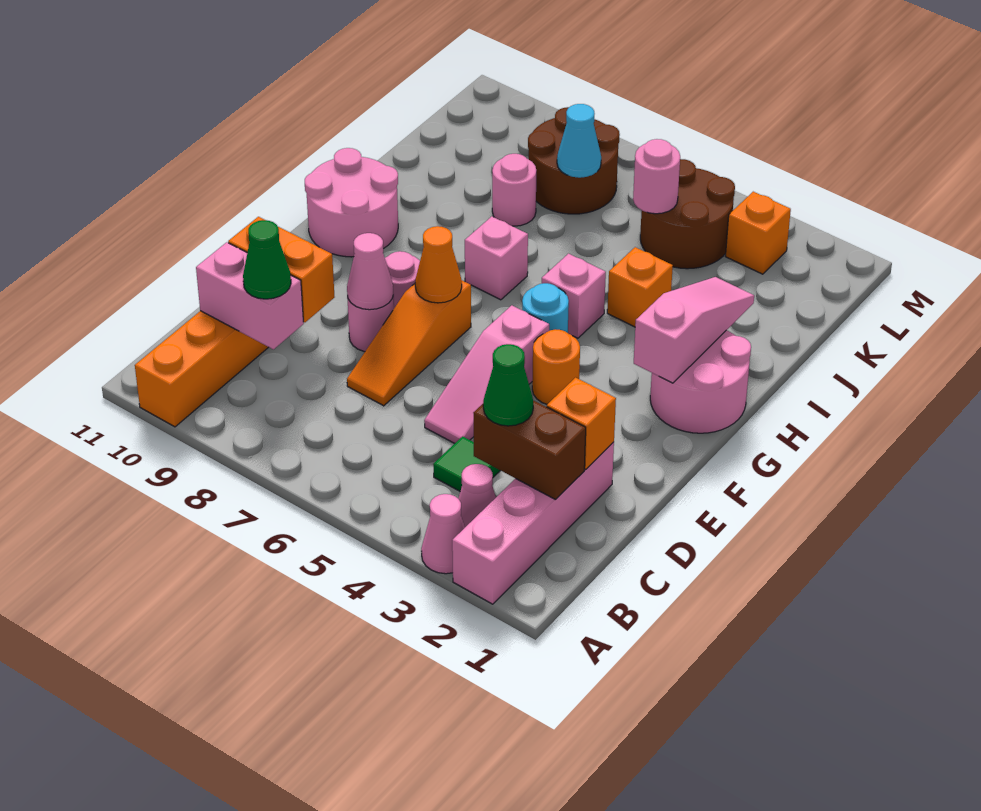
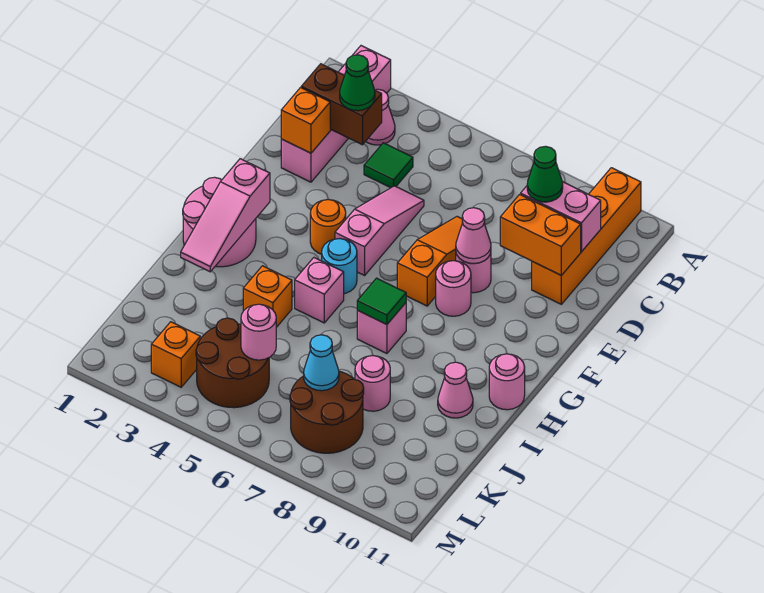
pink 1x1 cone [421,494,465,574] -> pink 1x1 cone moved to [438,362,473,418]
orange 1x1 cone [415,226,462,303] -> none
pink 2x2 round brick [305,148,398,257] -> pink 1x1 round brick [489,354,525,410]
none -> green 1x1 tile [357,278,406,325]

